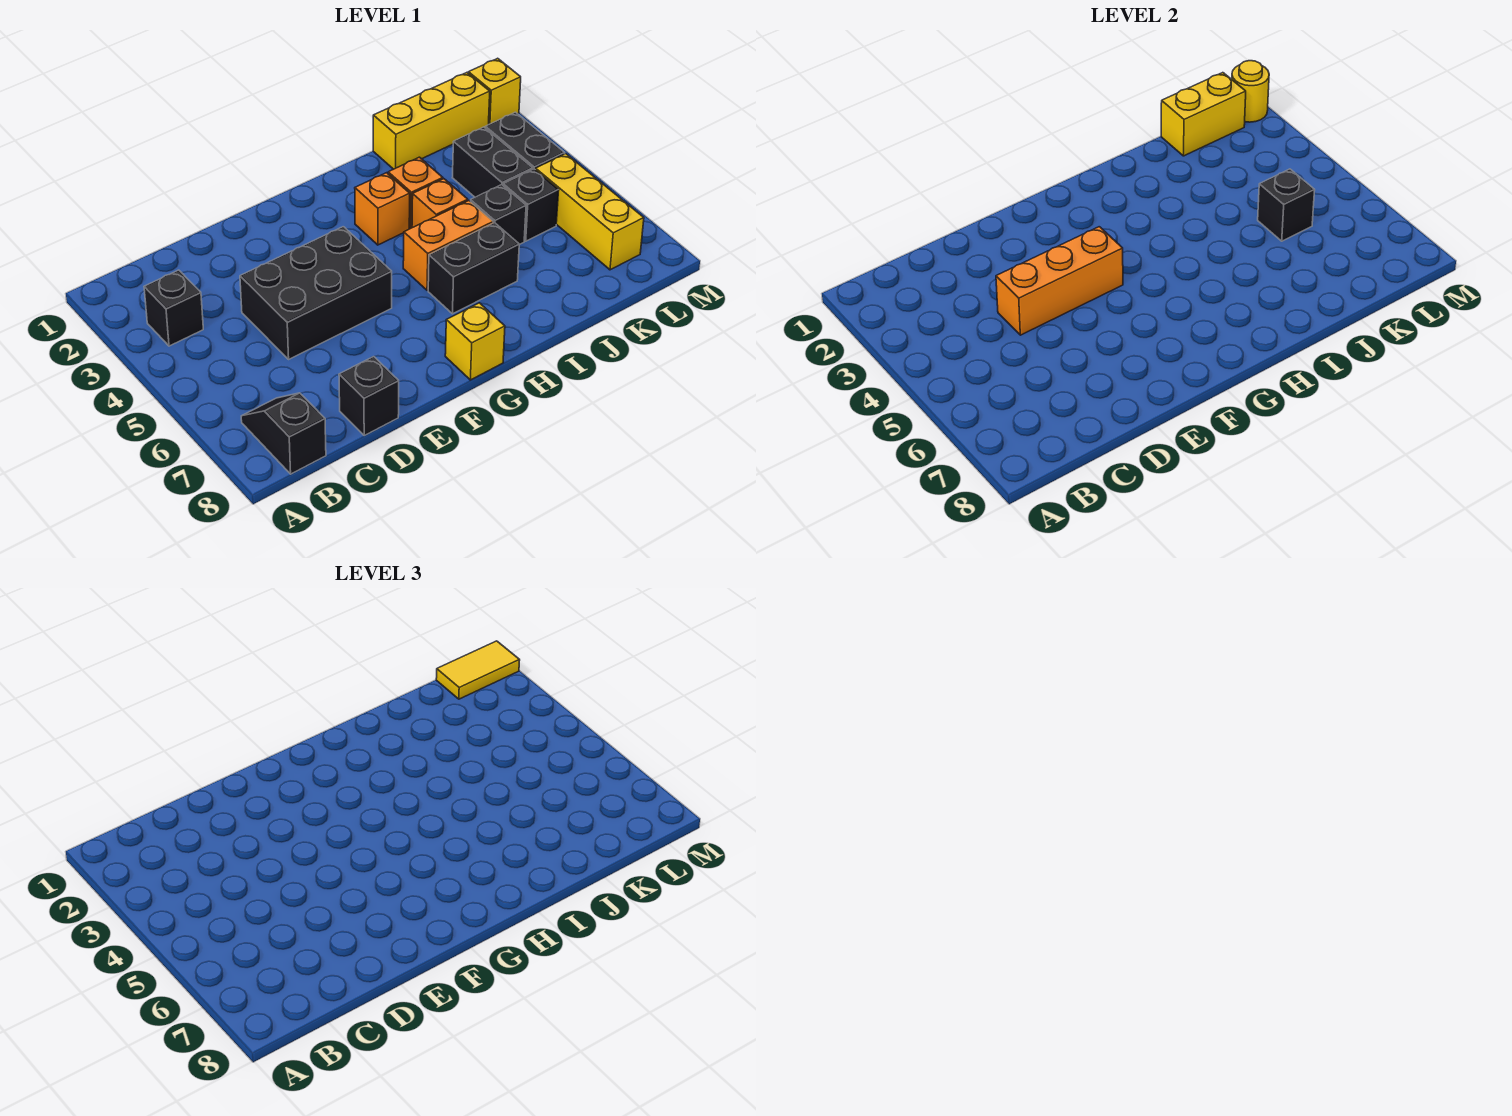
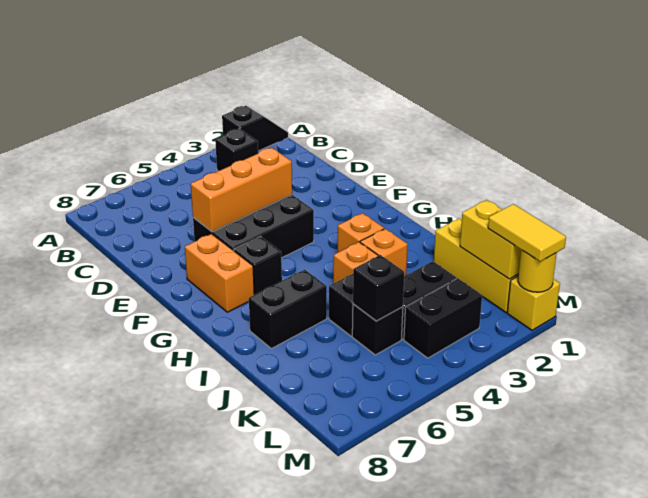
black 1x2 slope [241,393,326,474] -> black 1x2 slope moved to [222,106,288,151]
black 2x3 brick [240,227,392,359] -> black 2x3 brick turned to [193,195,314,258]
orange 1x3 brick [996,227,1123,335] -> orange 1x3 brick turned to [191,148,292,232]
black 1x1 brick [339,357,399,435] -> black 1x1 brick moved to [234,237,282,295]
yellow 1x1 brick [445,303,505,380] -> none
orange 1x2 brick [403,201,493,290] -> orange 1x2 brick moved to [185,234,254,312]
black 1x2 brick [428,223,519,314] -> black 1x2 brick turned to [249,270,327,349]
yellow 1x3 brick [535,154,644,270] -> none

